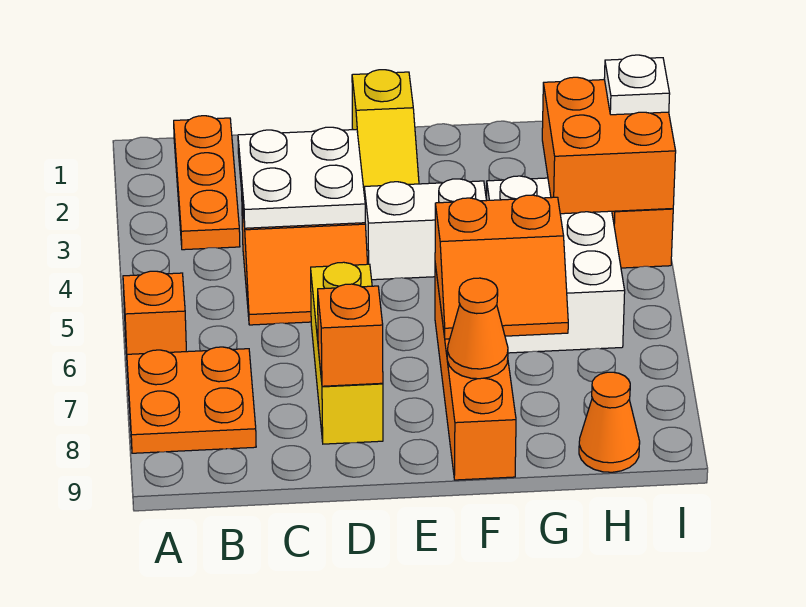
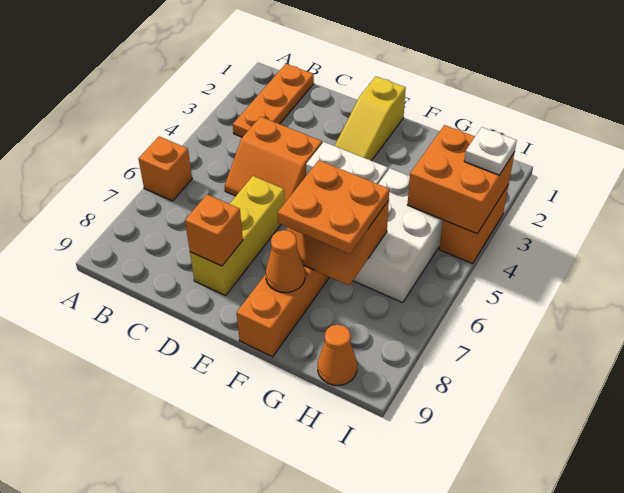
orange 2x2 plate [127,347,256,453] -> orange 2x2 plate moved to [278,160,389,254]
white 2x2 plate [238,127,365,228] -> none

